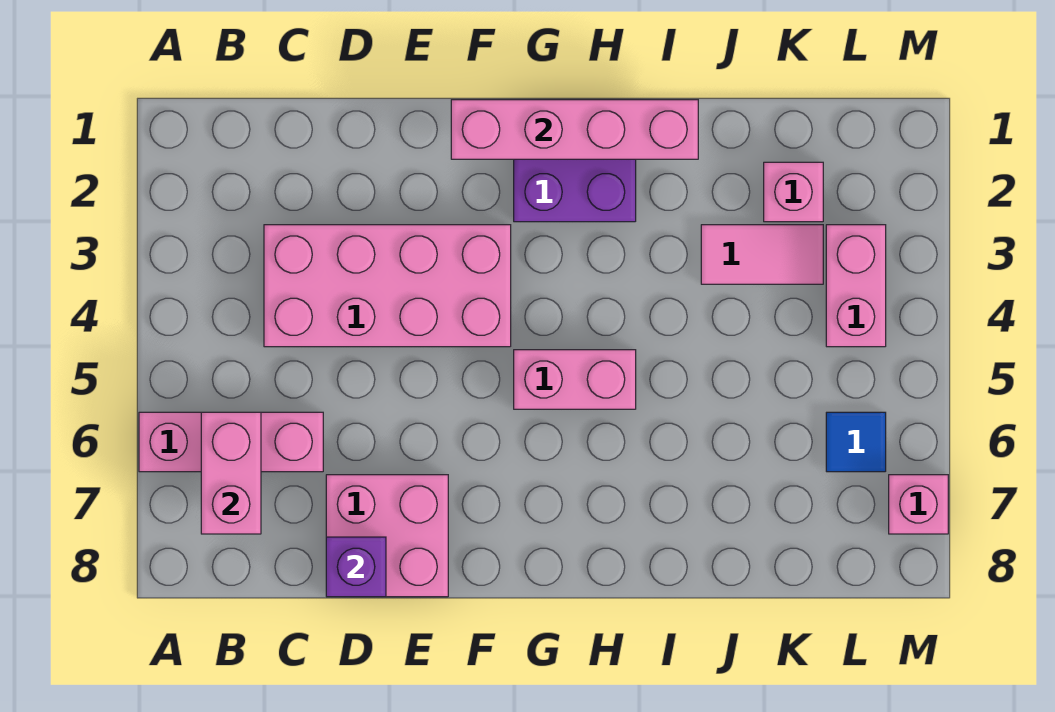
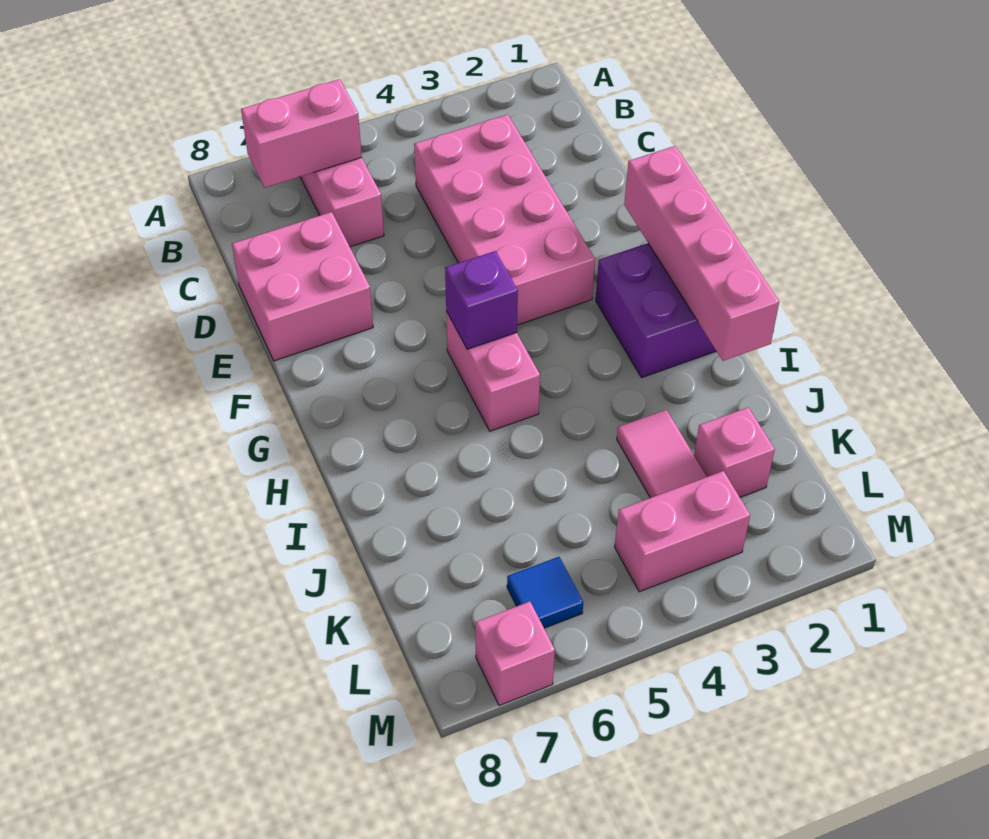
purple 1x1 brick [326,537,386,597] -> purple 1x1 brick moved to [445,251,518,349]

